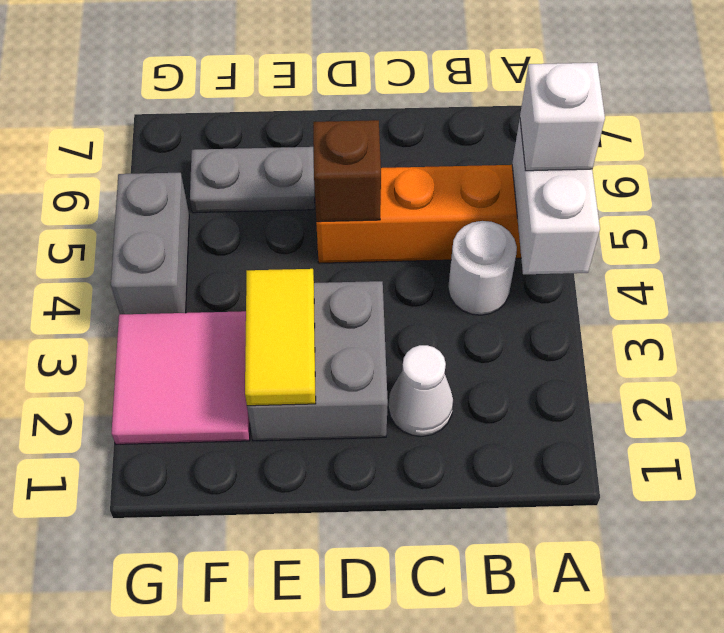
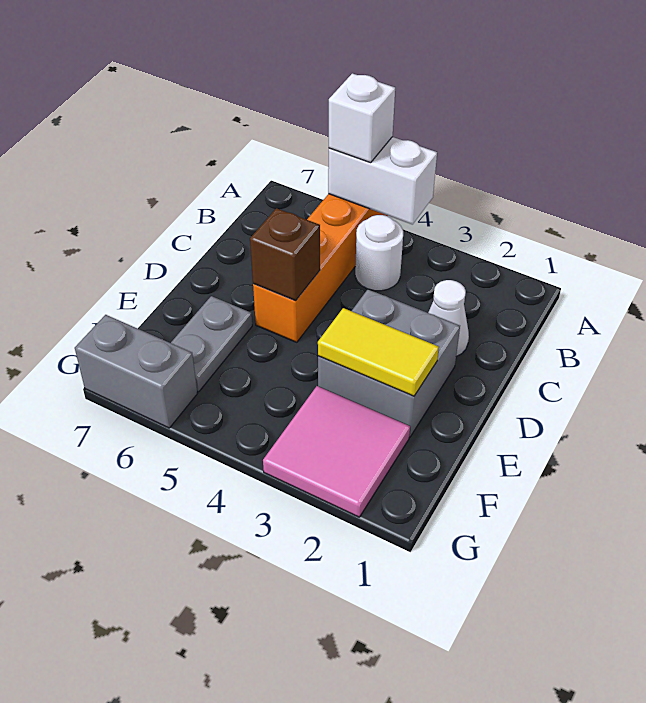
grey 1x2 brick [111,173,189,314] -> grey 1x2 brick moved to [75,315,198,428]

